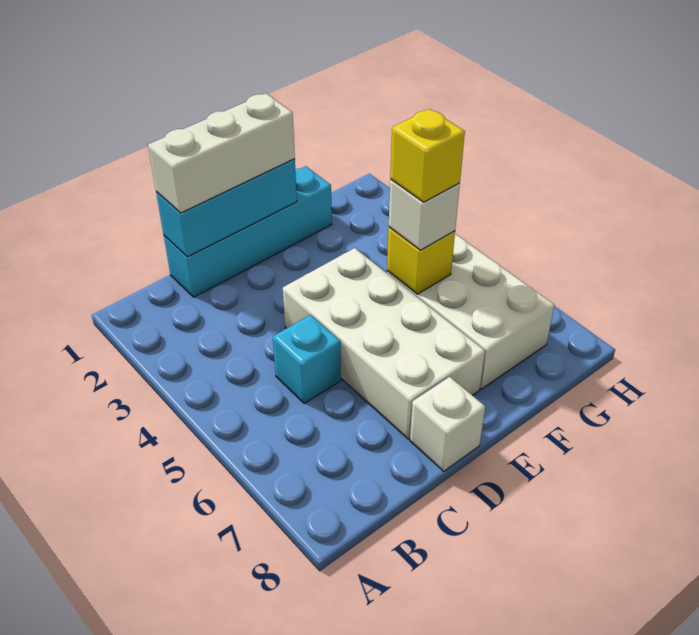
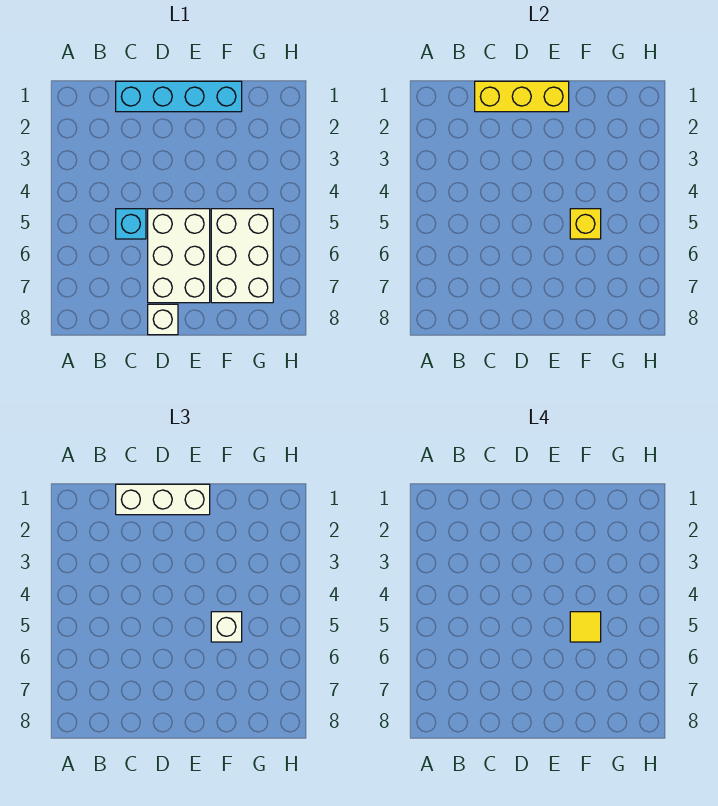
cyan 1x3 brick [156,159,297,257] -> yellow 1x3 brick [475,81,569,112]
white 2x4 brick [283,248,485,439] -> white 2x3 brick [148,209,210,303]
yellow 1x1 brick [390,109,465,202] -> yellow 1x1 tile [570,612,601,642]

